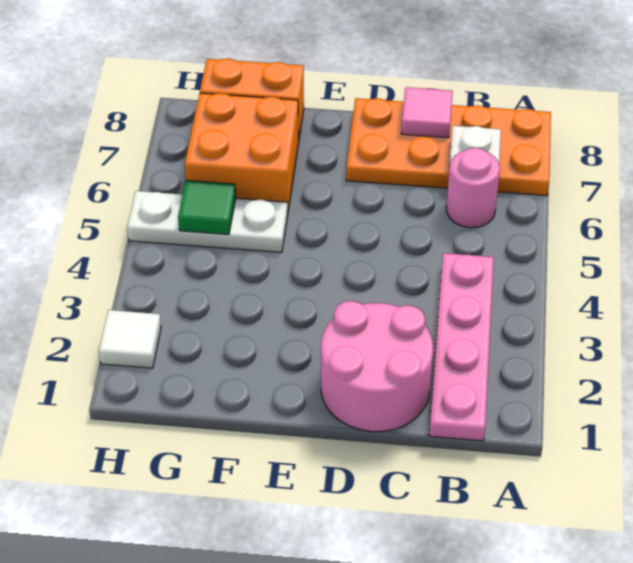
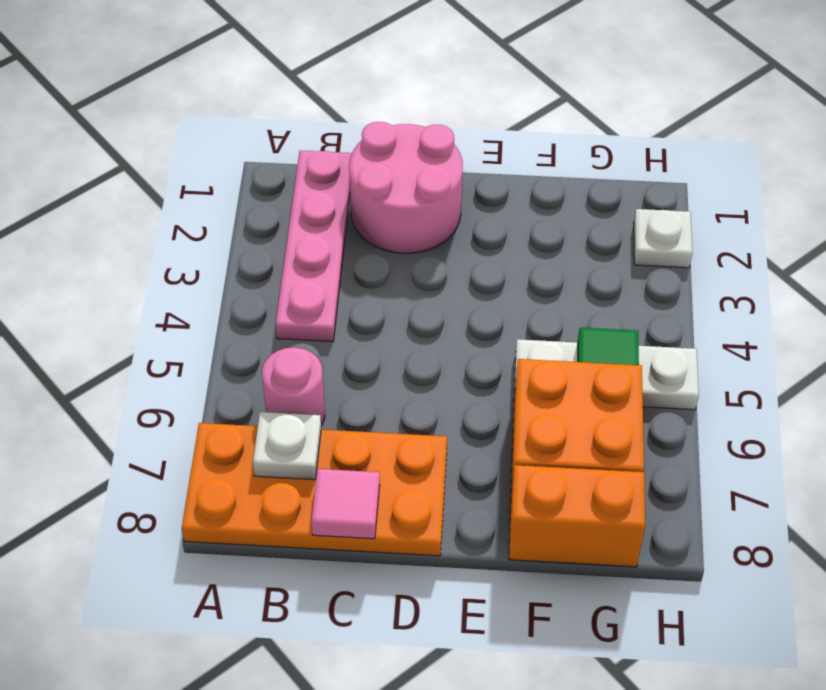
white 1x1 tile [99,310,161,368] -> white 1x1 plate [634,209,692,268]

